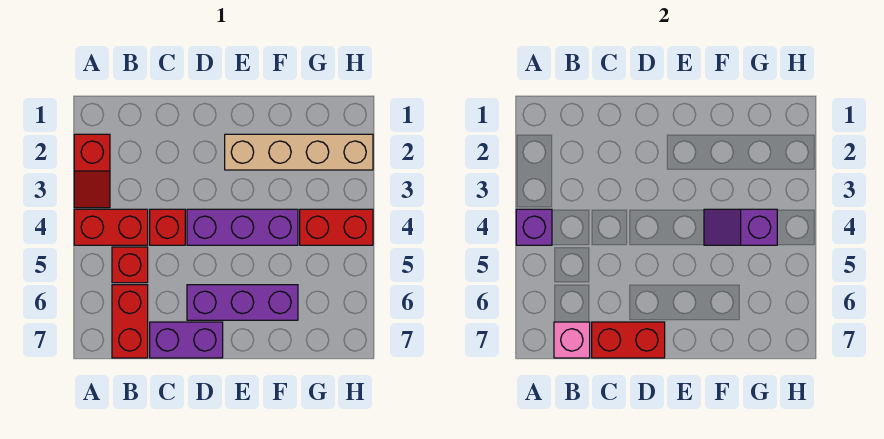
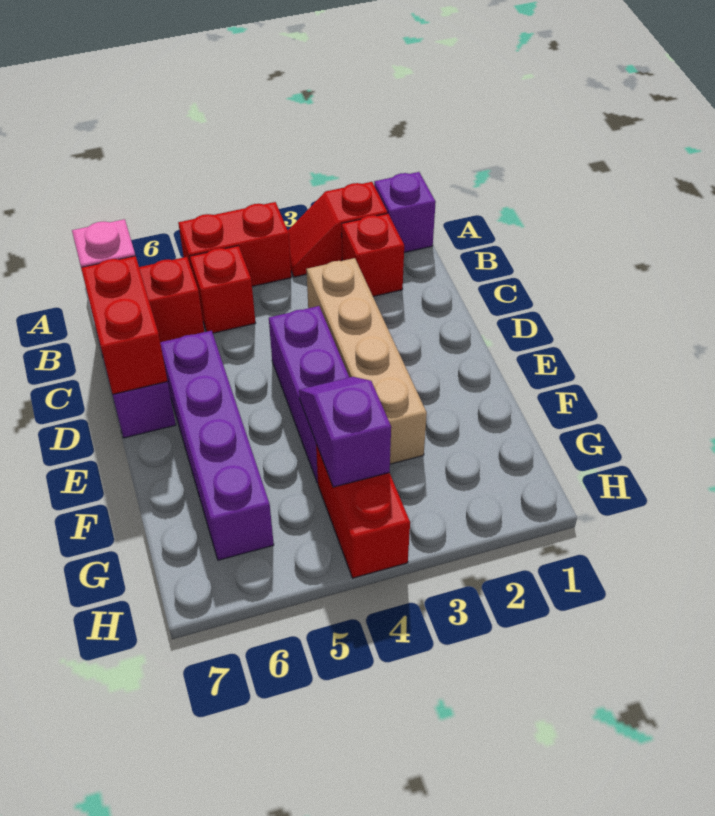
red 1x2 brick [74,209,148,245] -> red 1x2 brick turned to [178,202,291,286]
purple 1x1 brick [516,209,552,245] -> purple 1x1 brick moved to [374,172,436,253]
red 1x1 brick [150,209,185,245] -> red 1x1 brick moved to [342,213,404,296]
purple 1x3 brick [187,285,298,320] -> purple 1x4 brick [160,331,274,560]
tan 1x4 brick [225,134,373,170] -> tan 1x4 brick moved to [306,258,427,464]

